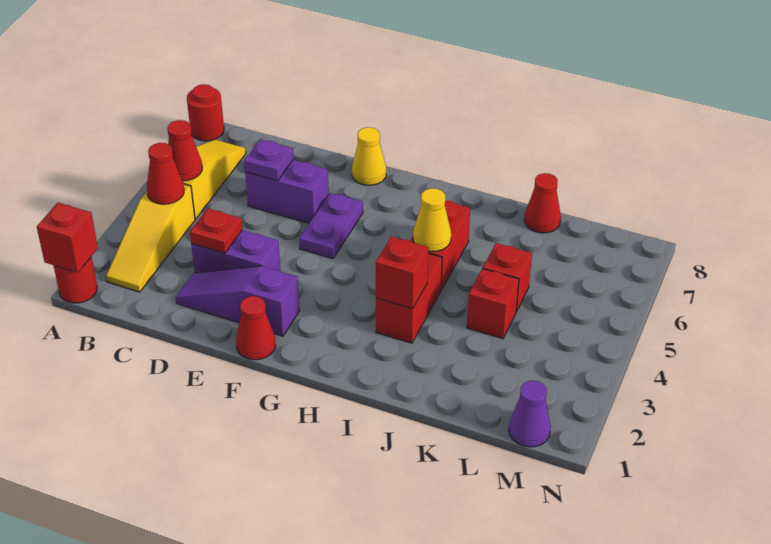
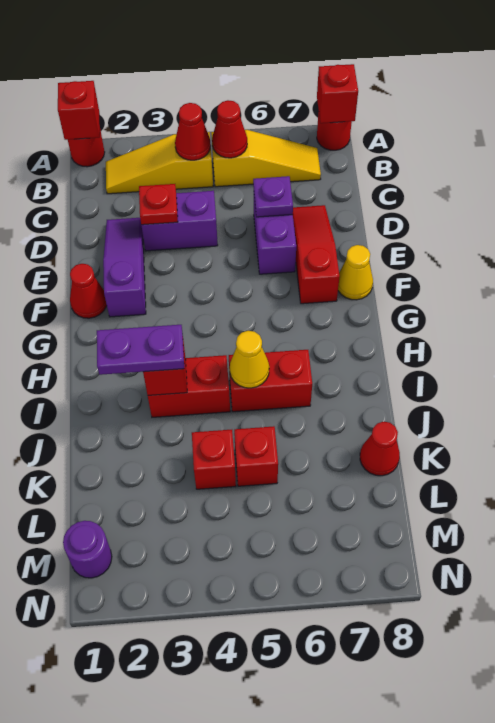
none -> red 1x1 brick [317,64,358,123]
purple 1x2 brick [191,230,280,273] -> purple 1x2 brick turned to [141,191,218,251]
none -> red 1x3 slope [293,205,340,304]
purple 1x2 plate [299,193,363,259] -> purple 1x2 plate moved to [97,325,184,375]
purple 1x1 cone [509,381,551,447] -> purple 1x1 round brick [63,521,112,578]

